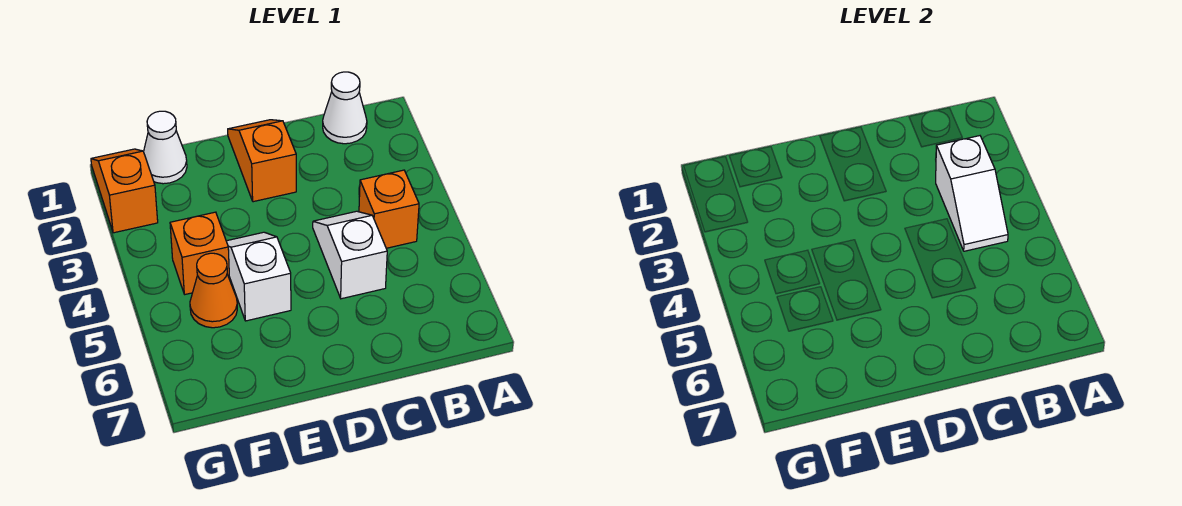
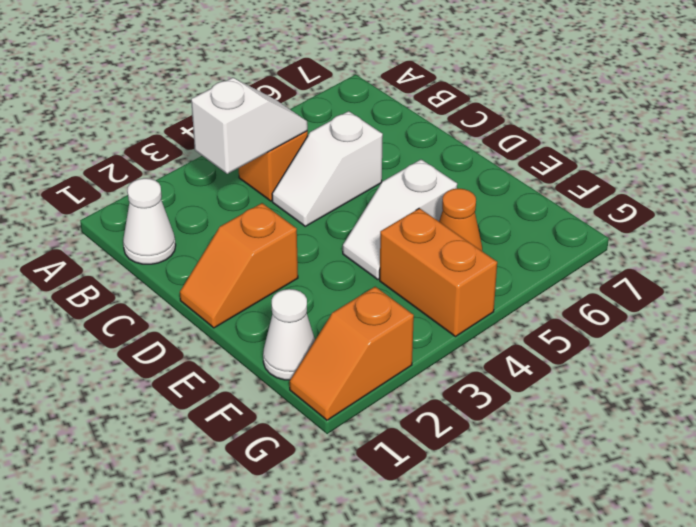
orange 1x1 brick [170,212,230,294] -> orange 1x2 brick [380,208,497,337]

